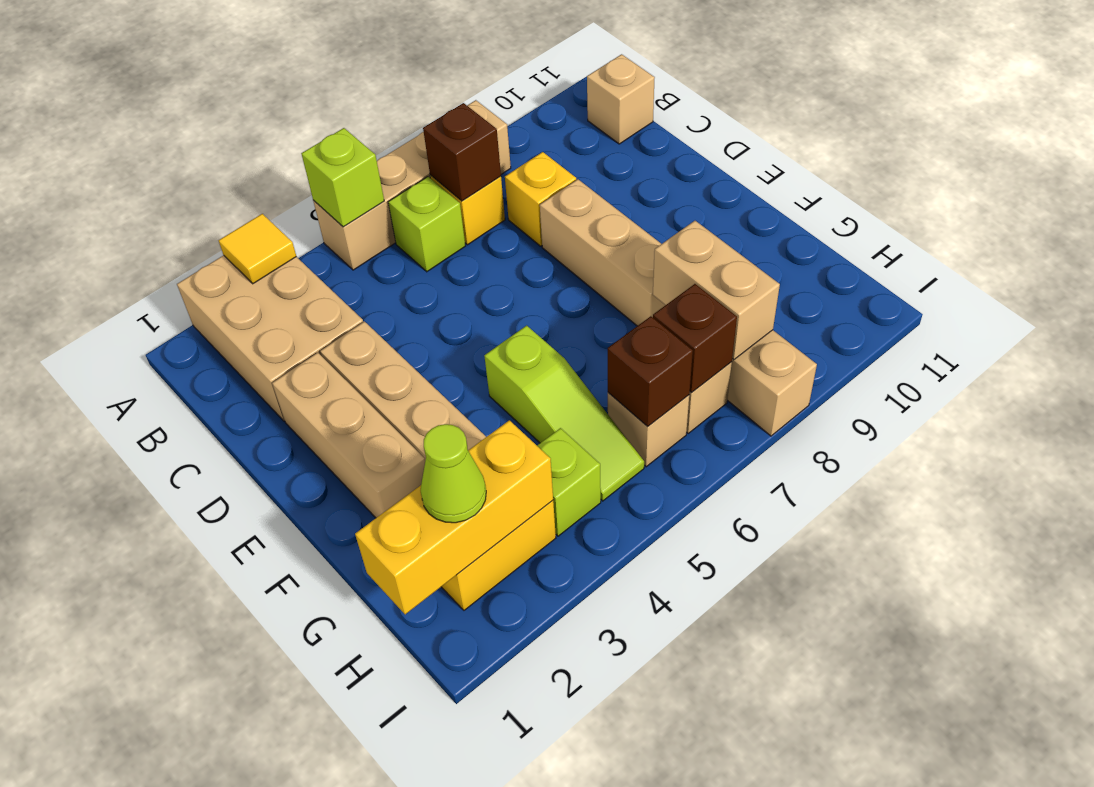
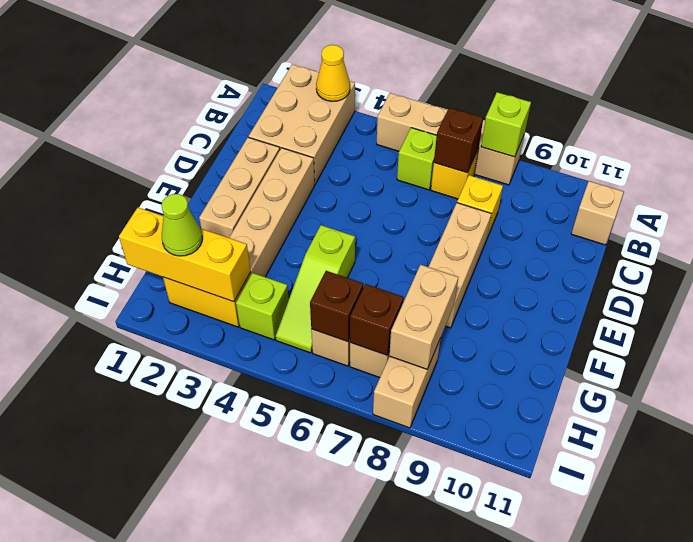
yellow 1x1 tile [219,214,296,284] -> yellow 1x1 cone [316,45,350,101]
lime 1x1 brick [301,128,384,227] -> lime 1x1 brick moved to [481,92,531,157]

